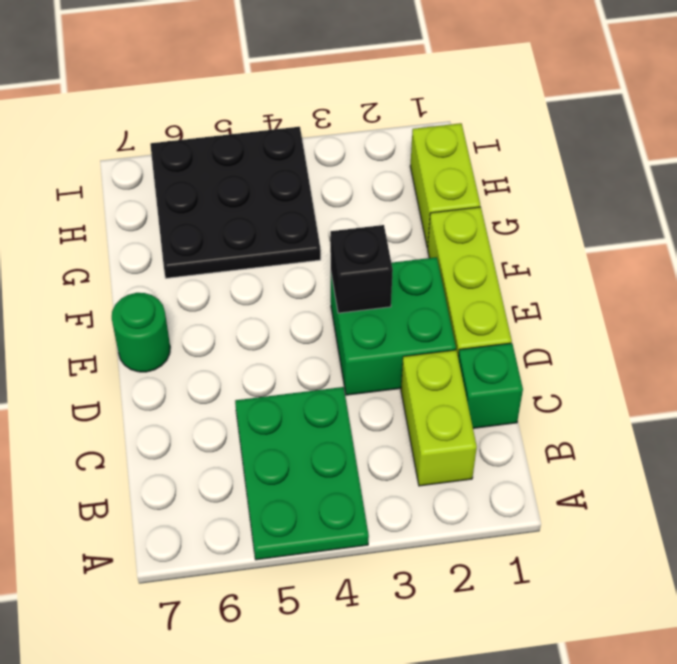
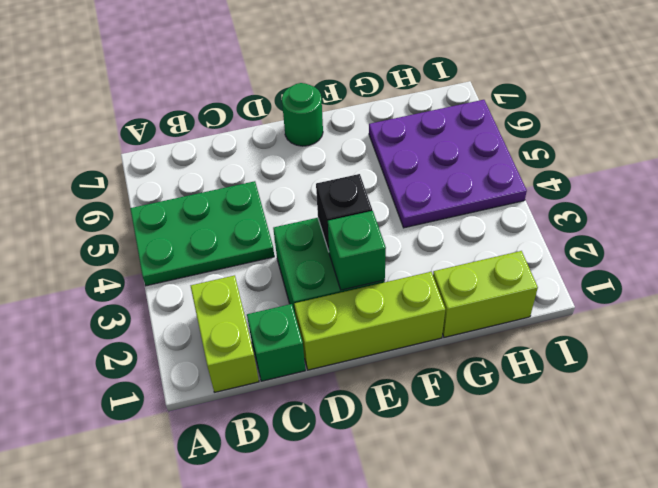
lime 1x2 brick [401,350,477,486] -> lime 1x2 brick turned to [191,275,259,392]
none -> green 1x1 brick [328,211,386,290]
black 3x3 plate [150,127,321,278] -> purple 3x3 plate [369,100,527,228]

